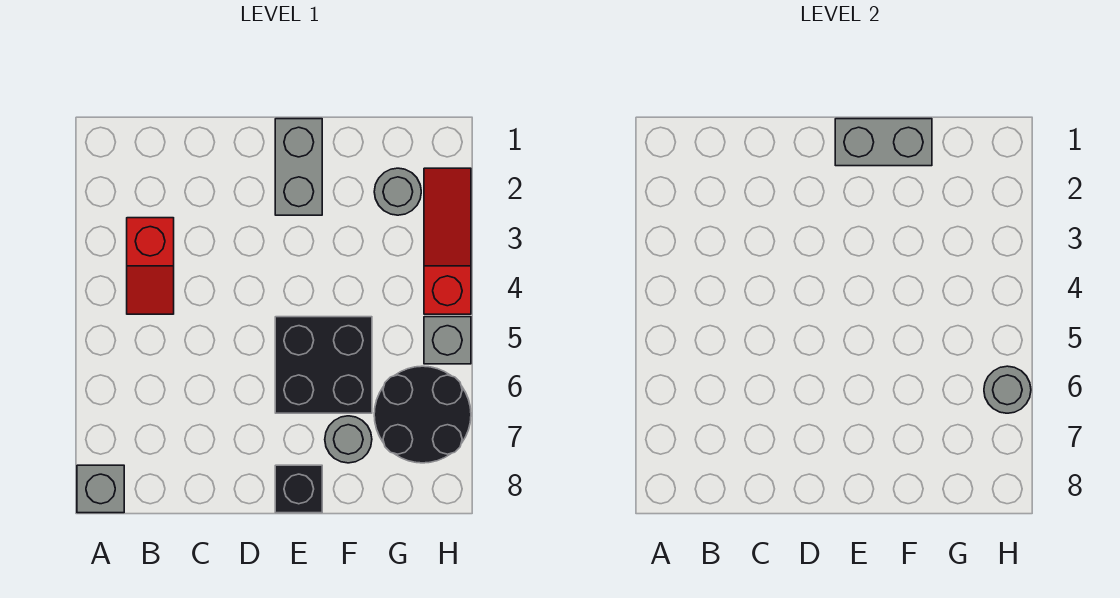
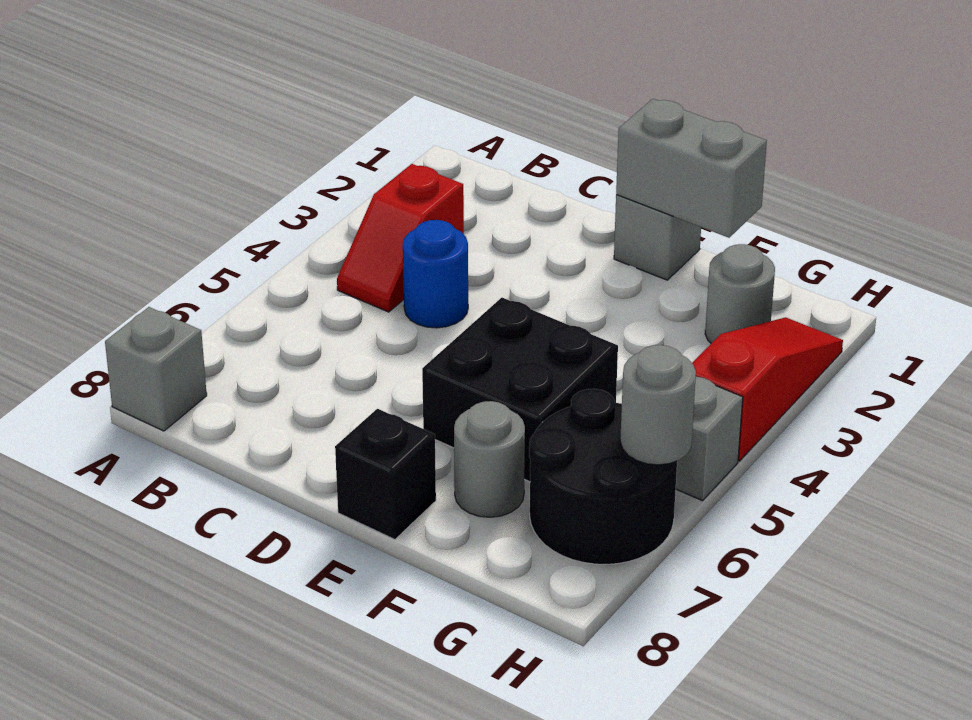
none -> blue 1x1 round brick [403,220,468,328]
grey 1x2 brick [275,119,322,215] -> grey 1x1 brick [614,195,701,280]

